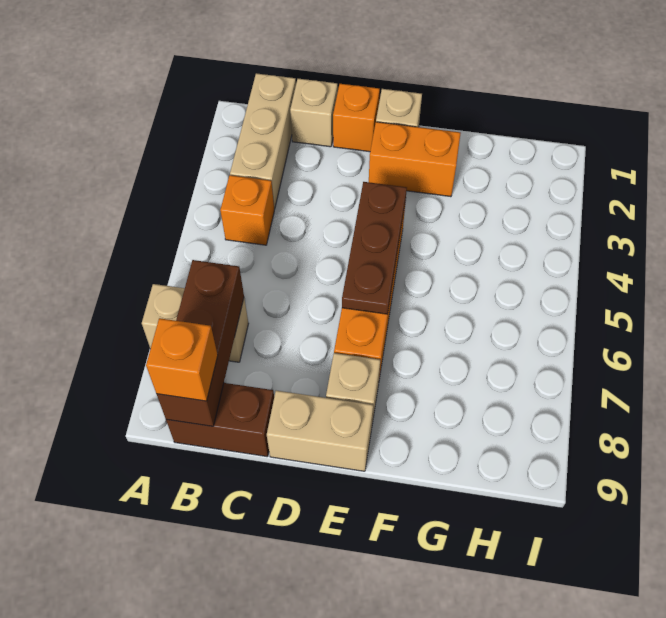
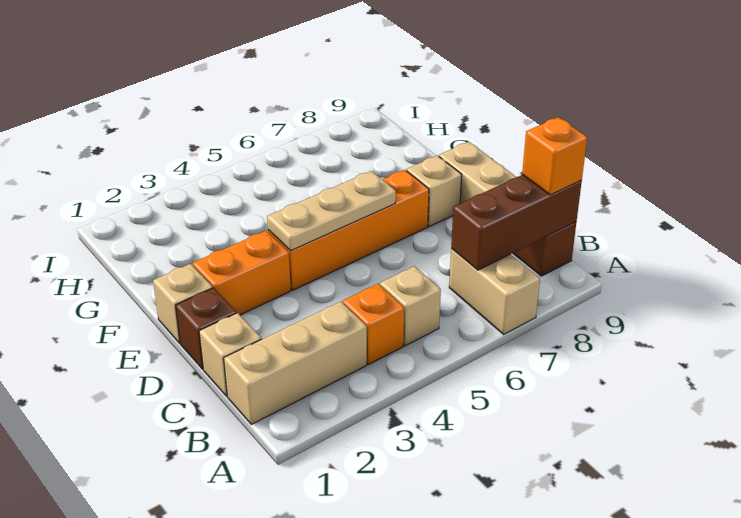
none -> tan 1x1 brick [380,266,441,346]
orange 1x1 brick [333,84,380,152] -> brown 1x1 brick [176,288,236,369]
orange 1x2 brick [369,122,461,197] -> orange 1x2 brick turned to [192,231,291,315]
brown 1x3 plate [342,182,407,314] -> tan 1x3 plate [267,171,396,251]

